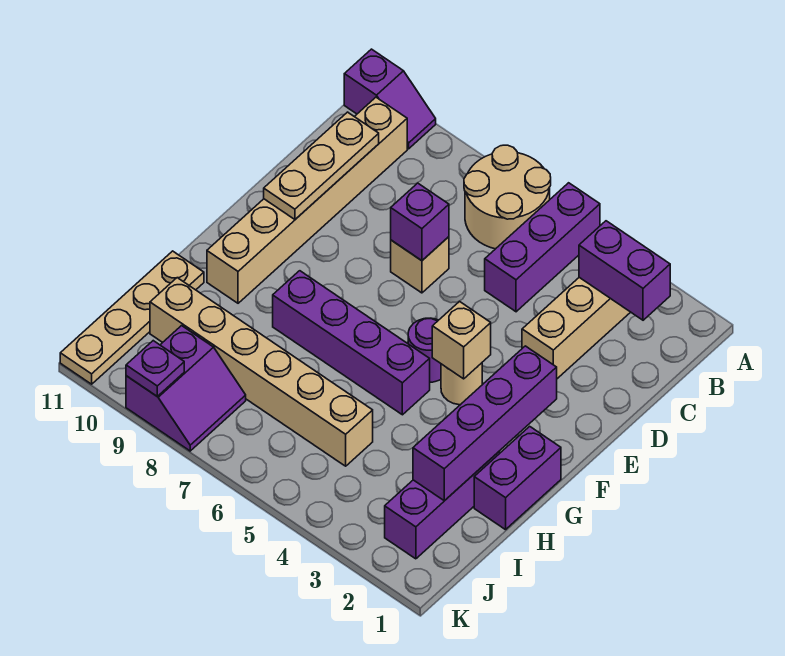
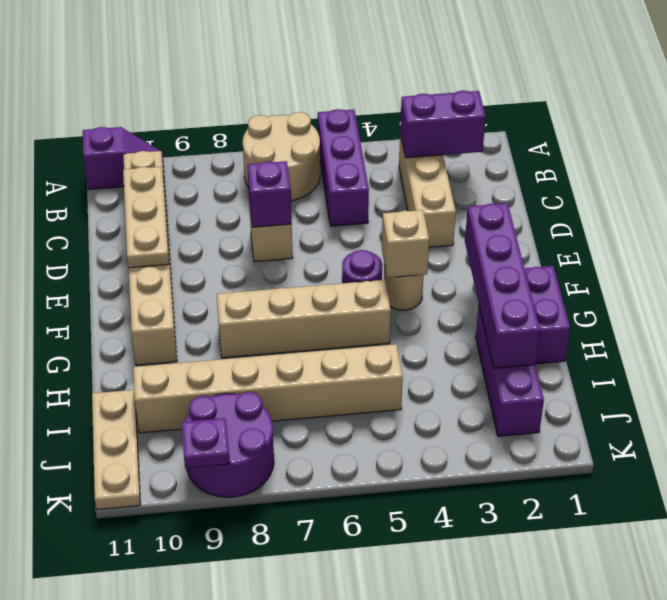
purple 1x4 brick [273,271,430,415] -> tan 1x4 brick [217,280,391,358]
tan 1x4 plate [60,251,204,384] -> tan 1x3 plate [92,390,140,510]
purple 2x2 slope [126,326,246,451] -> purple 2x2 round brick [184,392,274,497]

